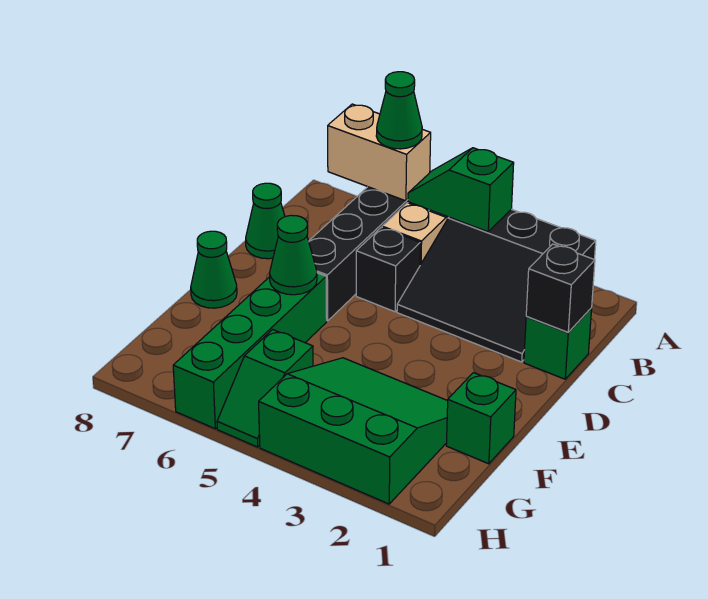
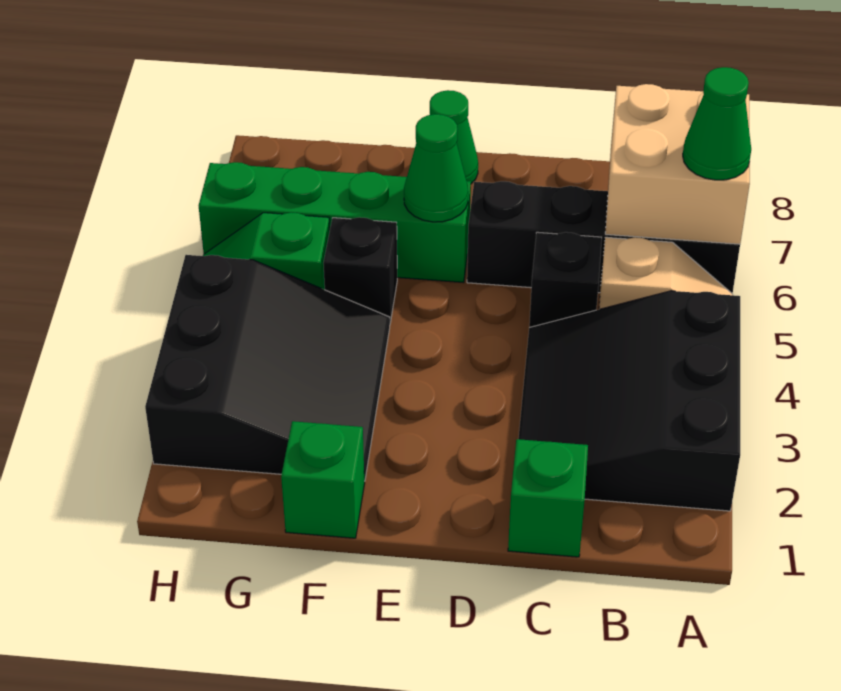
green 1x2 slope [408,148,514,232] -> none
tan 1x2 brick [328,104,431,201] -> tan 2x2 brick [605,84,750,244]
black 1x1 brick [526,244,595,332] -> black 1x1 brick moved to [323,217,397,323]
green 1x1 cone [246,183,285,259] -> none
green 3x3 slope [259,358,448,504] -> black 3x3 slope [145,255,390,481]

